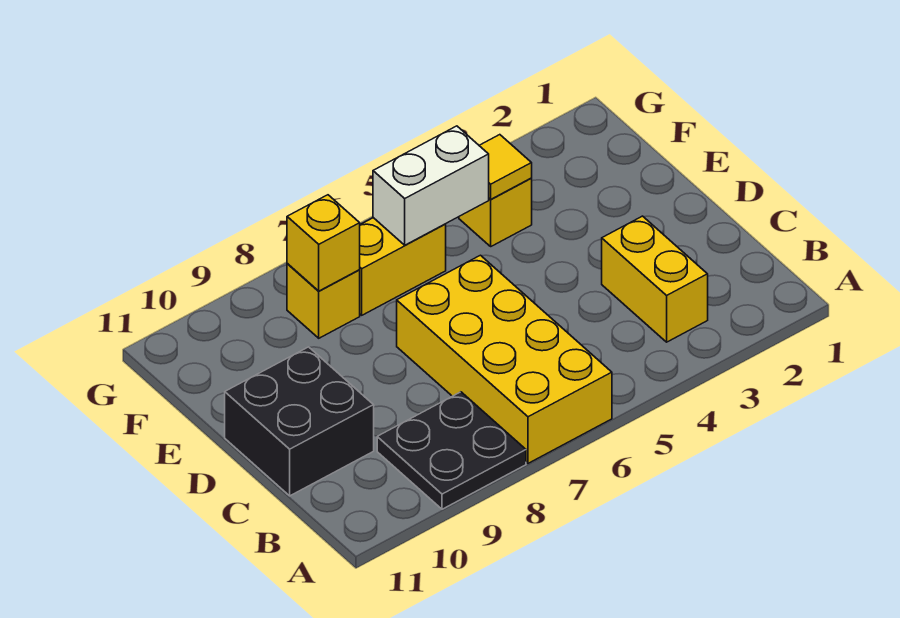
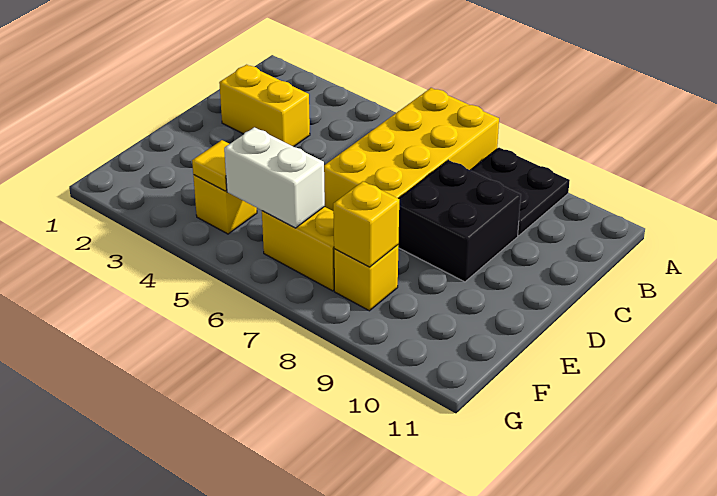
yellow 1x2 brick [602,216,708,342] -> yellow 1x2 brick turned to [219,65,310,147]
black 2x2 brick [225,347,374,496] -> black 2x2 brick moved to [398,160,521,282]

